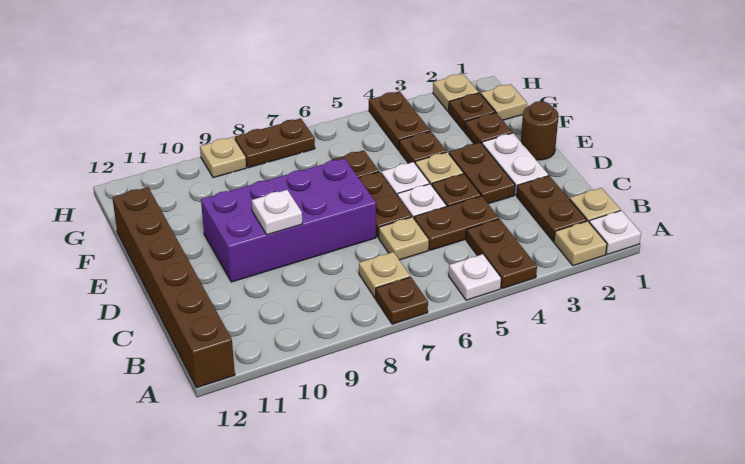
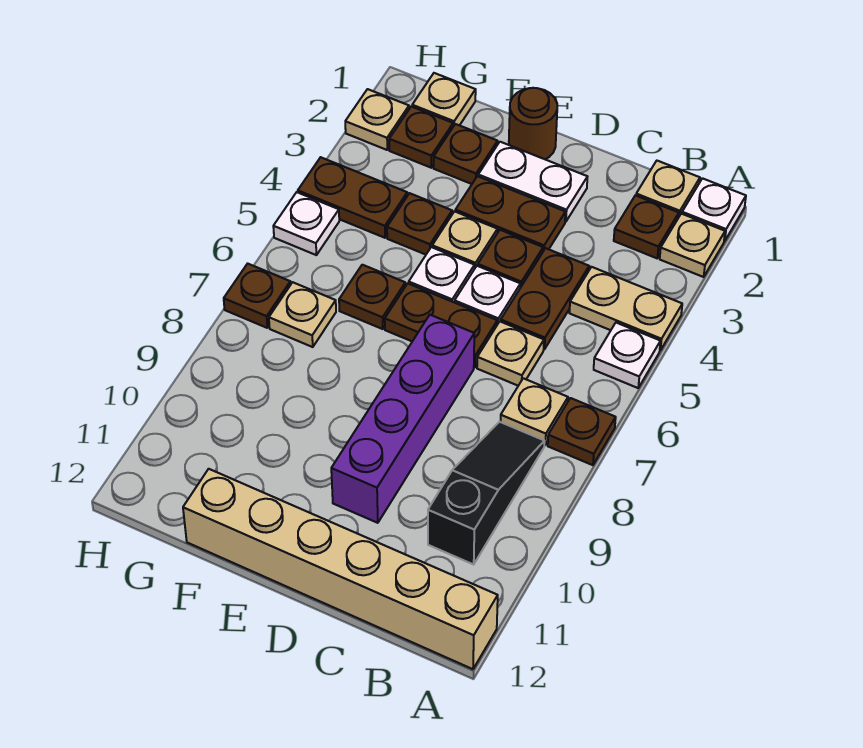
brown 1x2 plate [466,219,537,288] -> tan 1x2 plate [569,267,682,350]
brown 1x6 brick [112,187,235,388] -> tan 1x6 brick [183,469,498,669]
brown 1x2 plate [517,176,587,241] -> brown 1x1 plate [614,195,679,258]
none -> black 1x3 slope [428,422,545,564]
purple 2x4 brick [201,158,376,282] -> purple 1x4 brick [331,315,474,523]
white 1x1 plate [252,190,302,235] -> white 1x1 plate moved to [273,192,339,255]
brown 1x2 plate [235,118,315,168] -> brown 1x1 plate [224,264,291,328]
tan 1x1 plate [200,137,246,178] -> tan 1x1 plate moved to [269,282,336,347]

